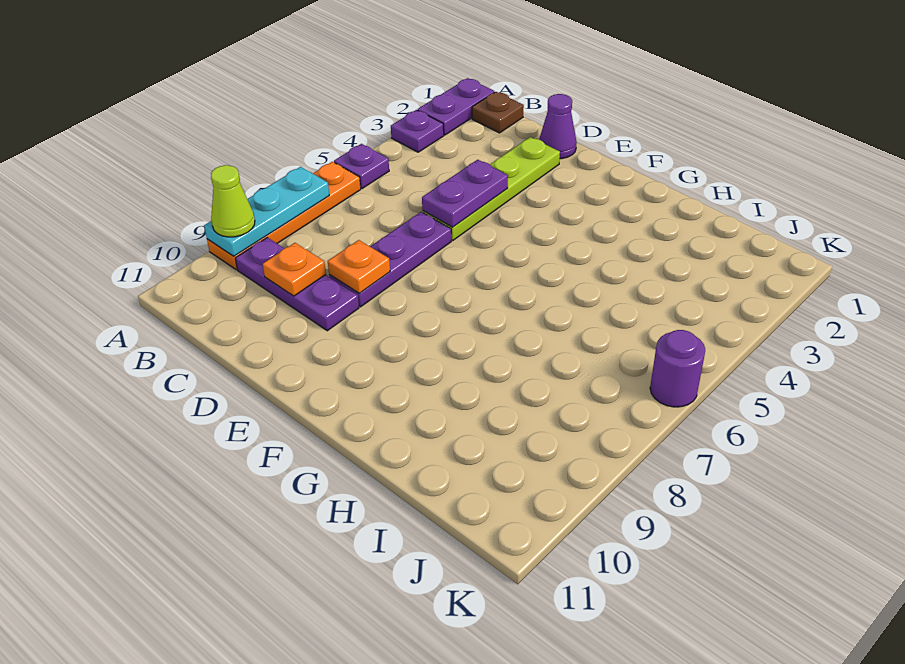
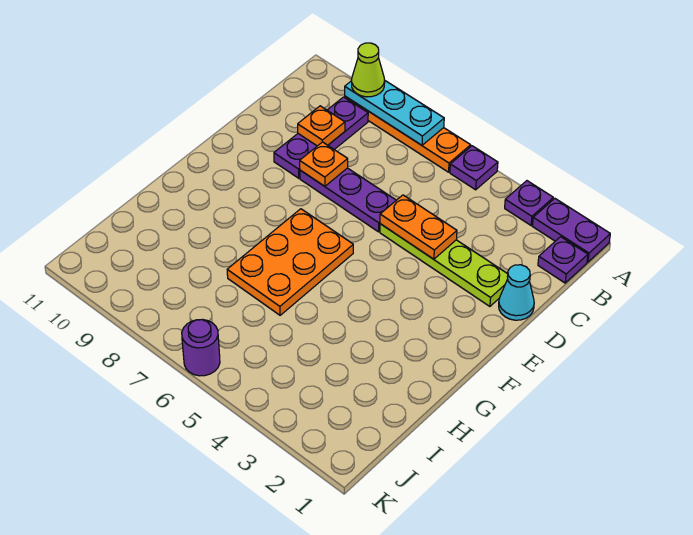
brown 1x1 plate [472,92,524,133] -> purple 1x1 plate [538,237,588,283]
purple 1x1 cone [539,94,577,159] -> cyan 1x1 cone [499,265,534,320]
purple 1x2 plate [422,160,508,227] -> orange 1x2 plate [380,195,457,259]
none -> orange 2x3 plate [227,209,353,315]

